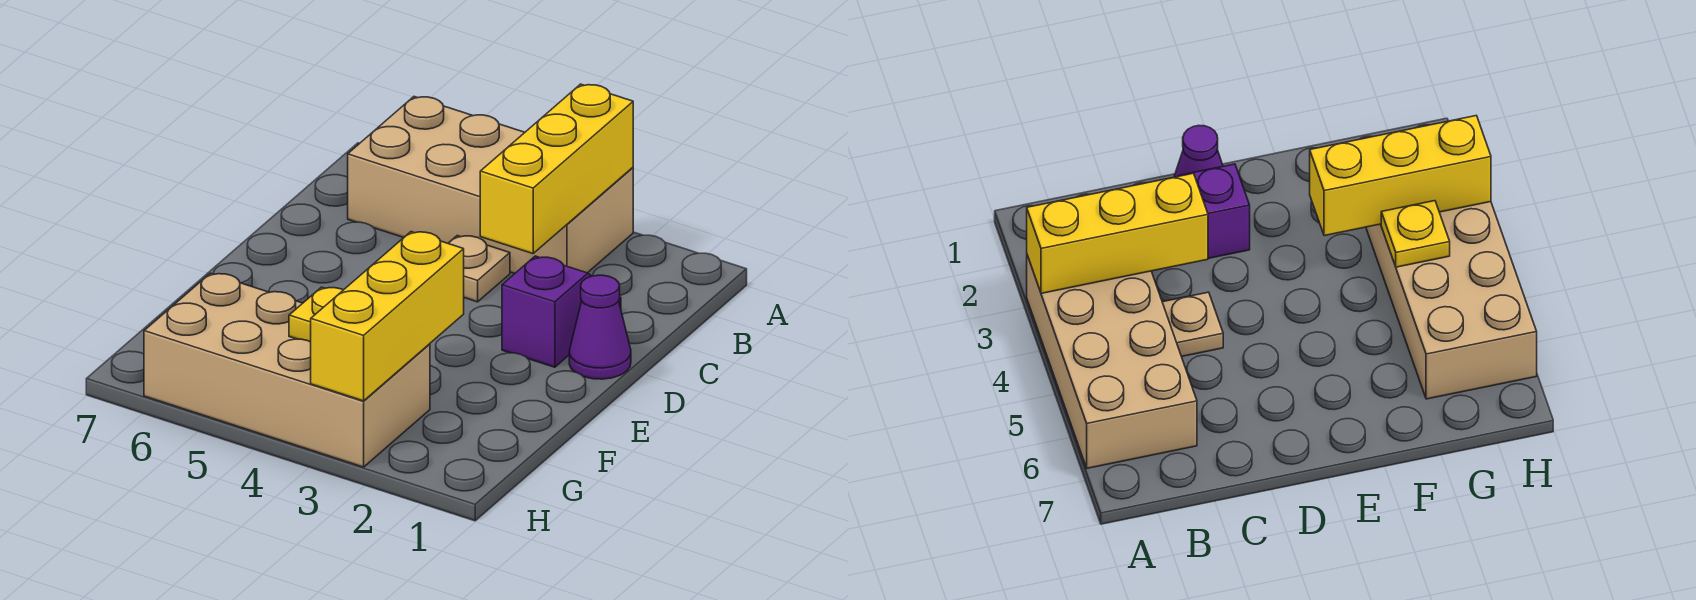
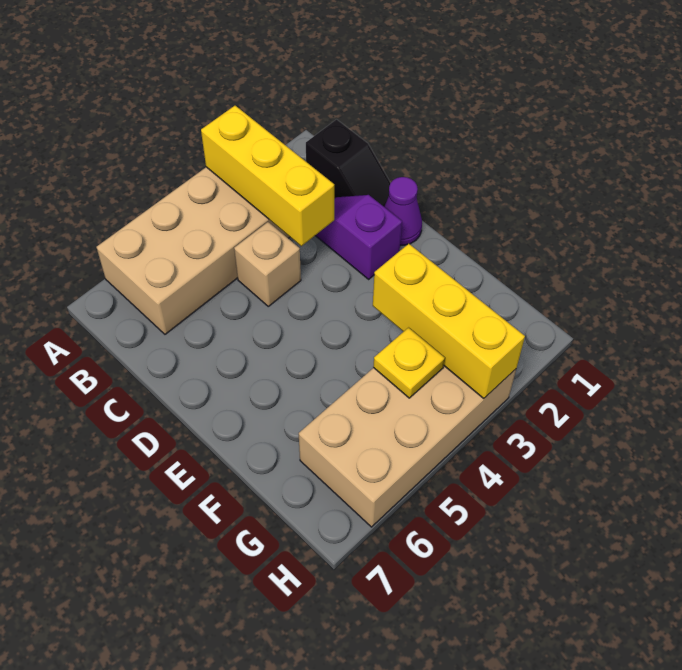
none -> black 1x2 slope [306,120,390,206]
tan 1x1 plate [448,236,510,302] -> tan 1x1 brick [234,222,301,306]

